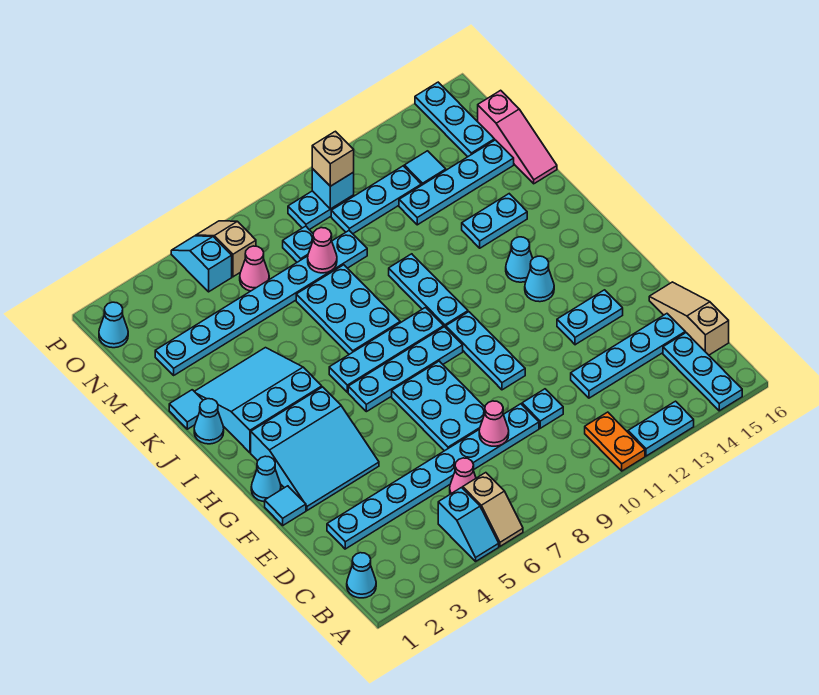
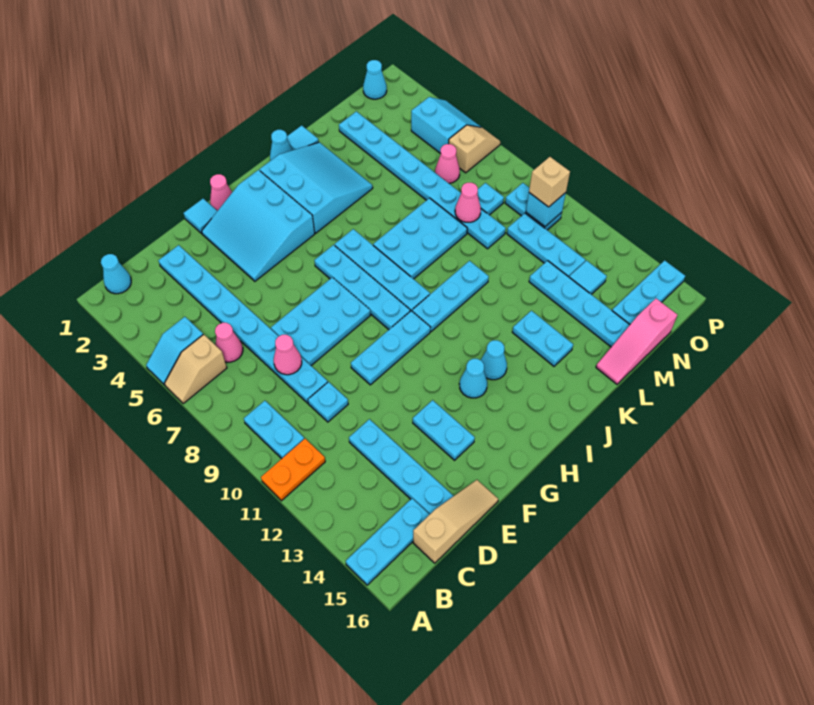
cyan 1x2 plate [628,401,694,456] -> cyan 1x2 plate moved to [244,401,304,459]
cyan 1x1 cone [251,456,281,502] -> pink 1x1 cone [210,174,232,211]
cyan 1x2 slope [171,236,232,292] -> cyan 2x2 slope [411,97,482,154]

